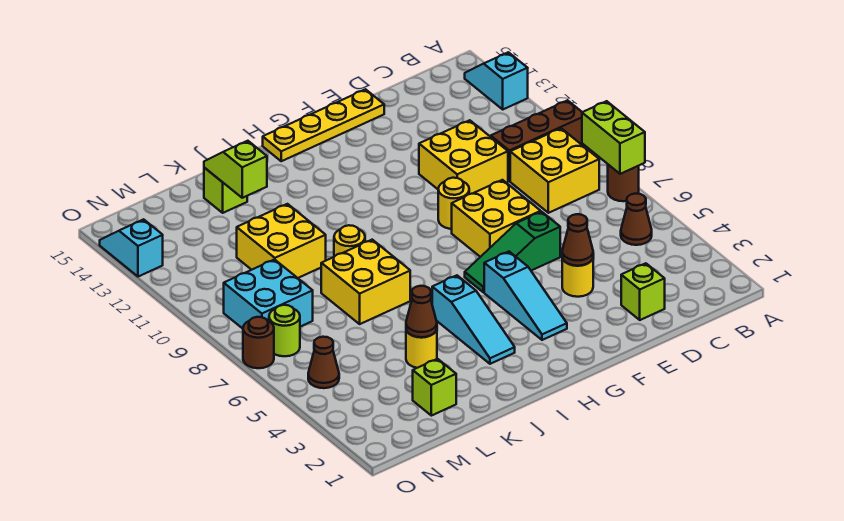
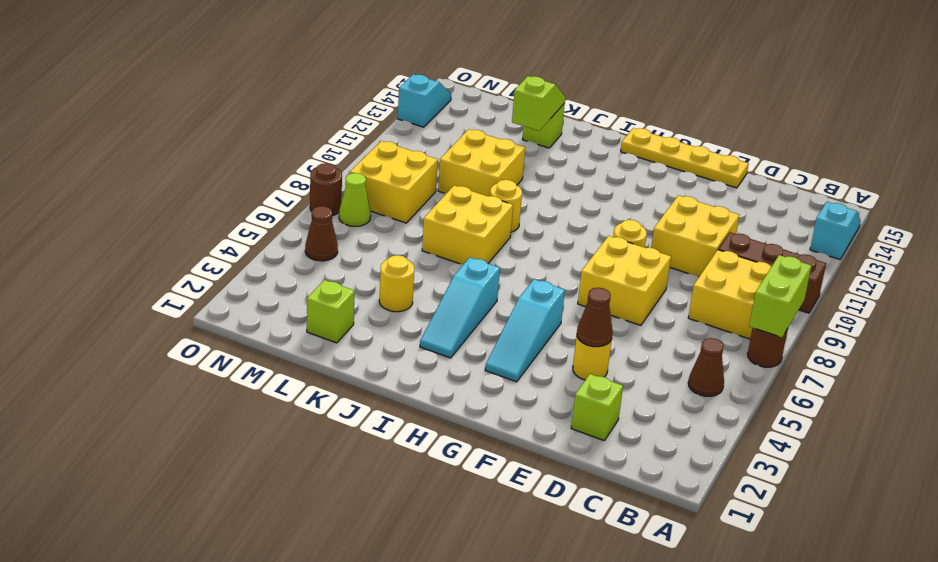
green 1x3 slope [465,212,560,292] -> none
brown 1x1 cone [406,286,437,337] -> none
cyan 2x2 brick [224,260,313,329] -> yellow 2x2 brick [350,141,438,223]
lime 1x1 round brick [269,305,300,356] -> lime 1x1 cone [339,173,371,226]

